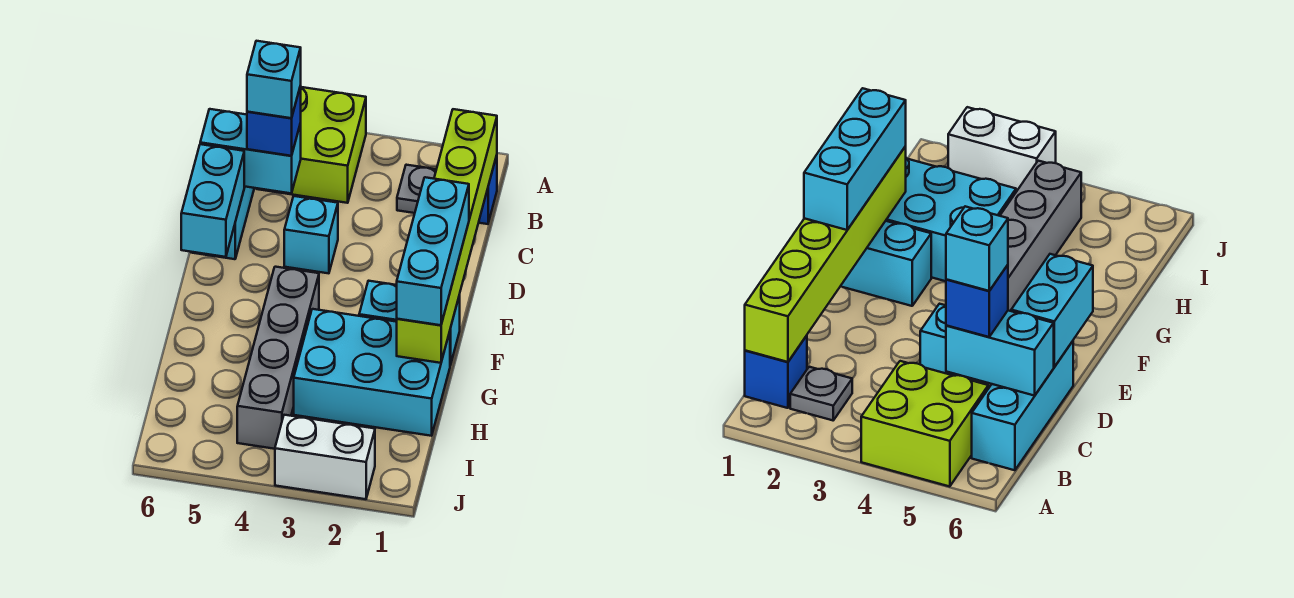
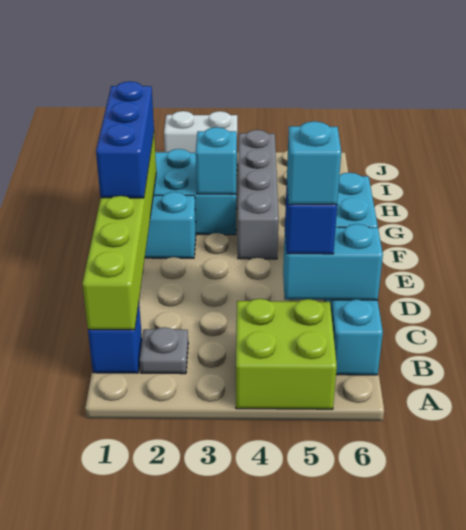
cyan 1x1 brick [284,196,338,273] -> cyan 1x1 brick moved to [196,127,237,194]
cyan 1x3 brick [397,177,469,325] -> blue 1x3 brick [96,81,154,198]

